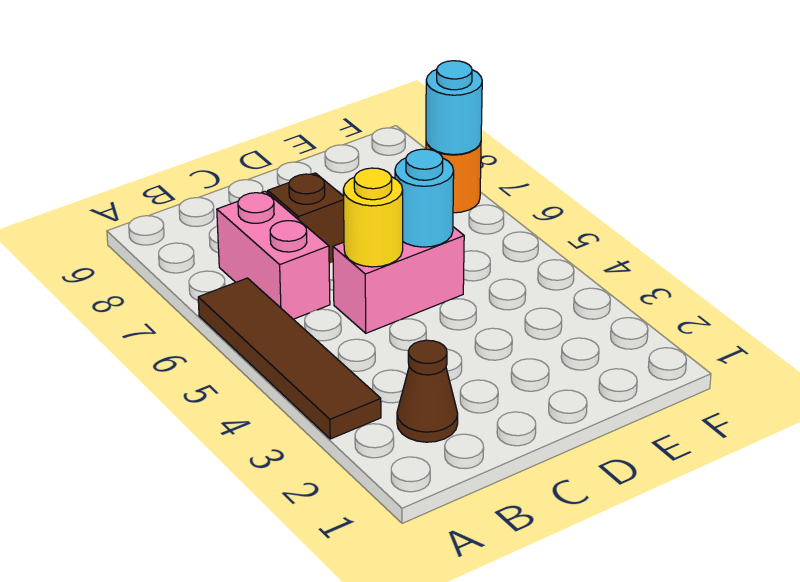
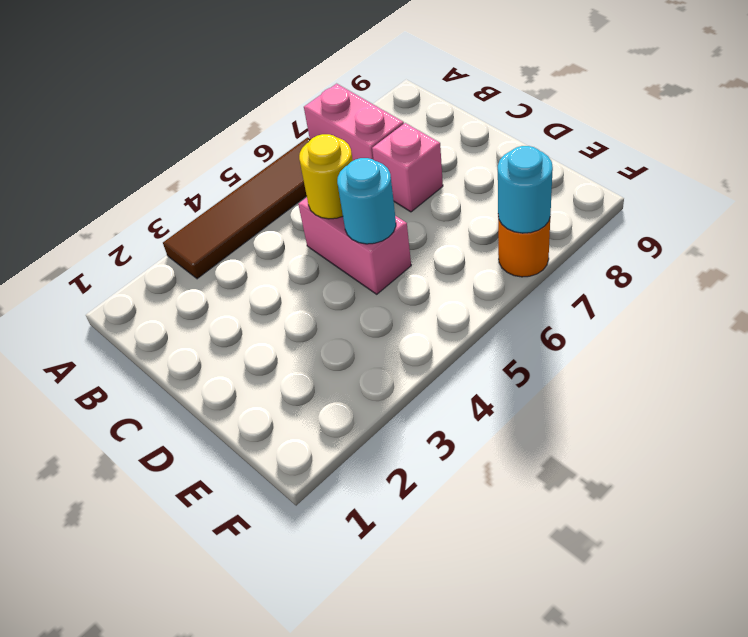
brown 1x1 cone [397,340,458,442] -> none
pink 1x2 brick [217,191,330,319] -> pink 1x2 brick turned to [304,84,404,161]
brown 1x1 brick [268,173,344,263] -> pink 1x1 brick [372,123,443,212]

